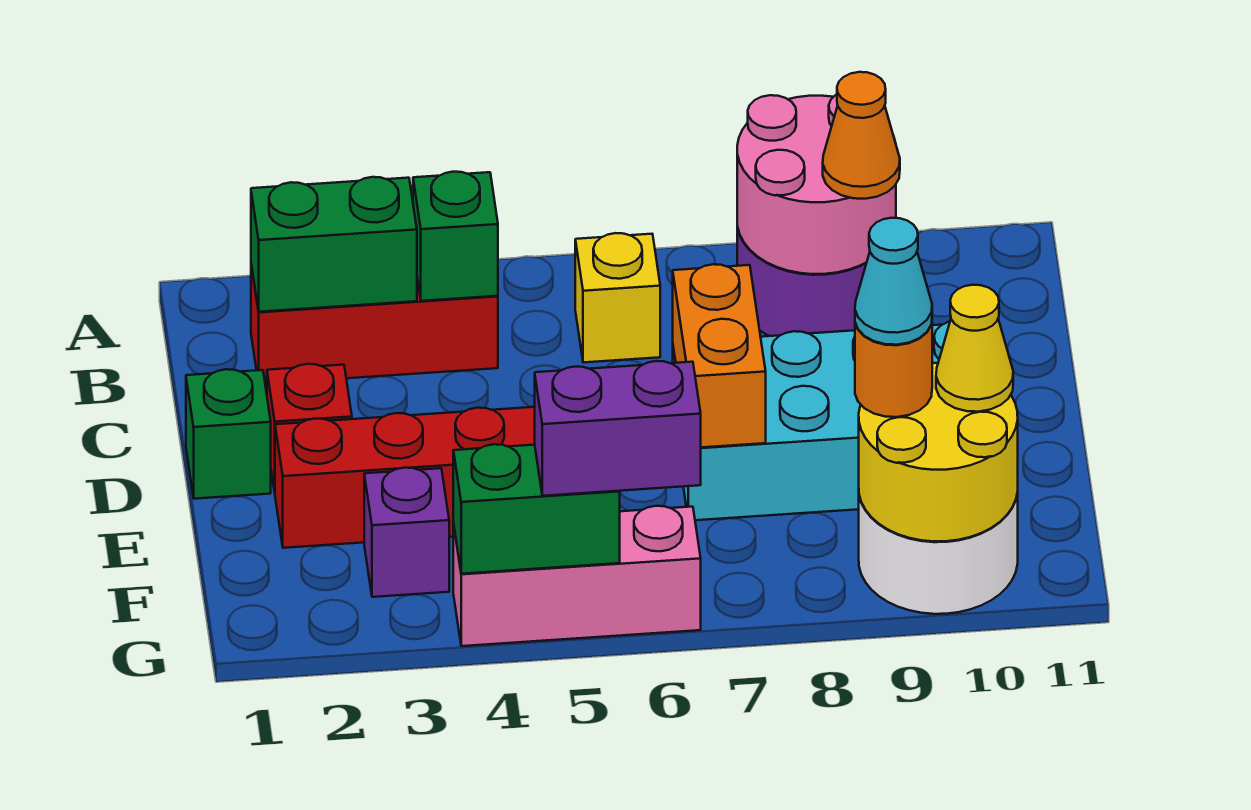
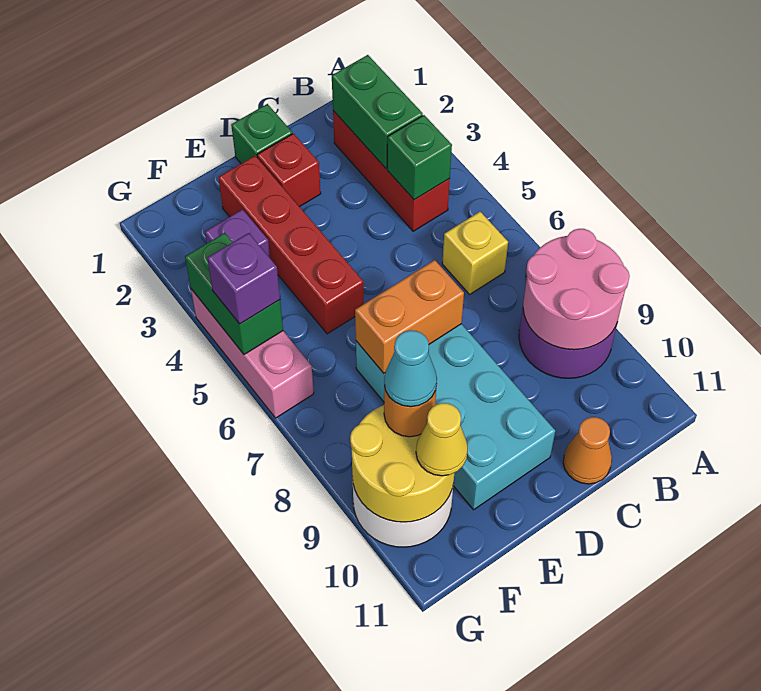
orange 1x1 cone [823,72,900,199] -> orange 1x1 cone moved to [563,417,612,484]
purple 1x2 brick [535,361,701,496] -> purple 1x1 brick [207,233,280,324]

